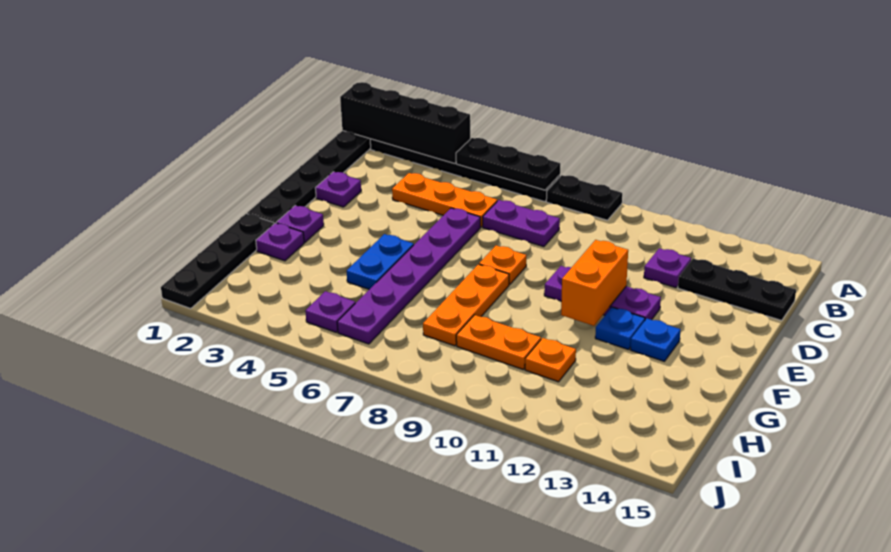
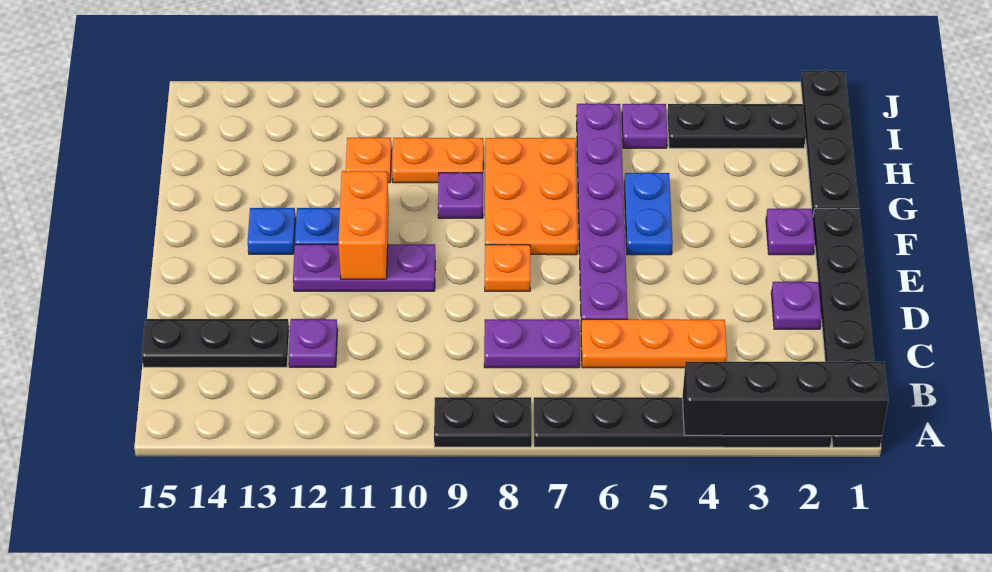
black 1x3 plate [456,138,560,190] -> black 1x3 plate moved to [667,103,806,148]
orange 1x3 plate [423,264,509,346] -> orange 2x3 plate [485,138,578,255]
purple 1x1 plate [256,223,304,261] -> purple 1x1 plate moved to [438,172,483,218]

